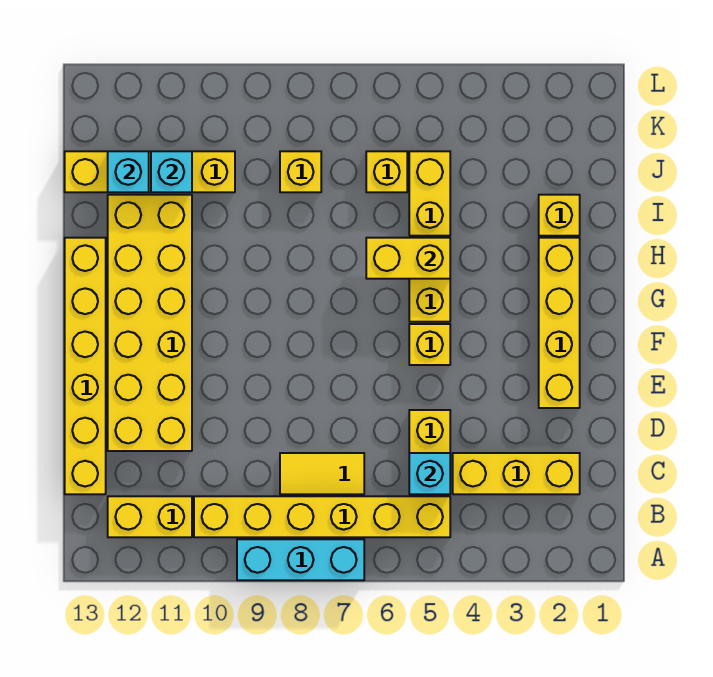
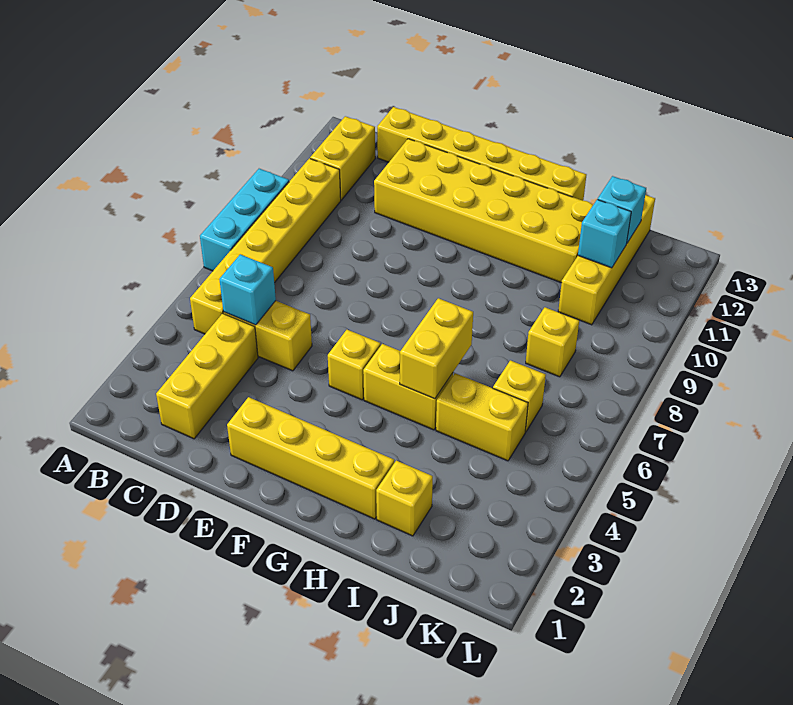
yellow 1x2 tile [280,453,364,494] -> none

